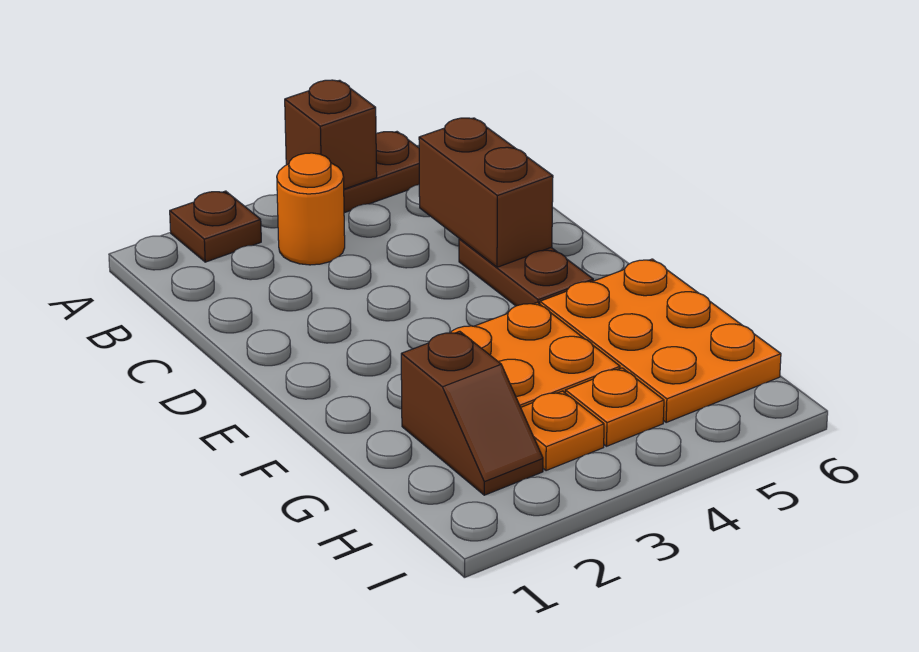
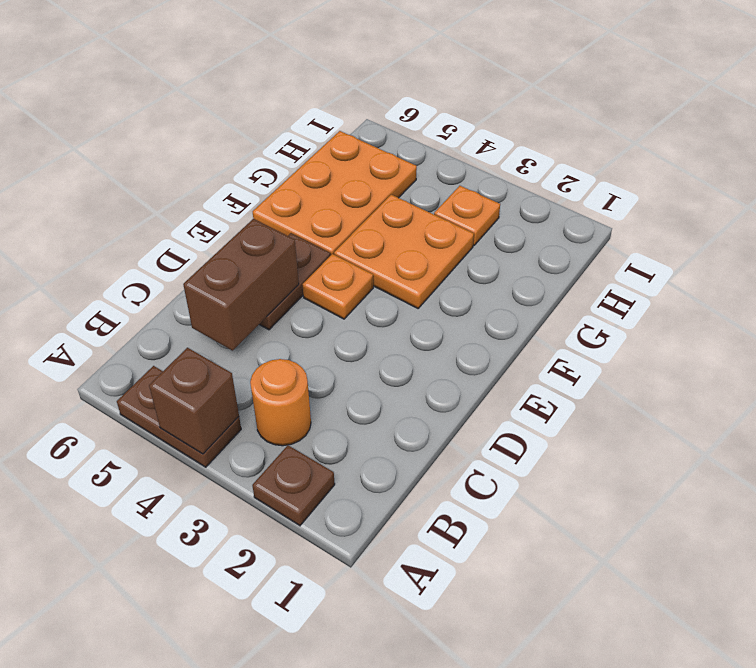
brown 1x2 slope [401,331,543,495] -> none
orange 1x1 plate [565,368,664,446] -> orange 1x1 plate moved to [302,254,373,319]

